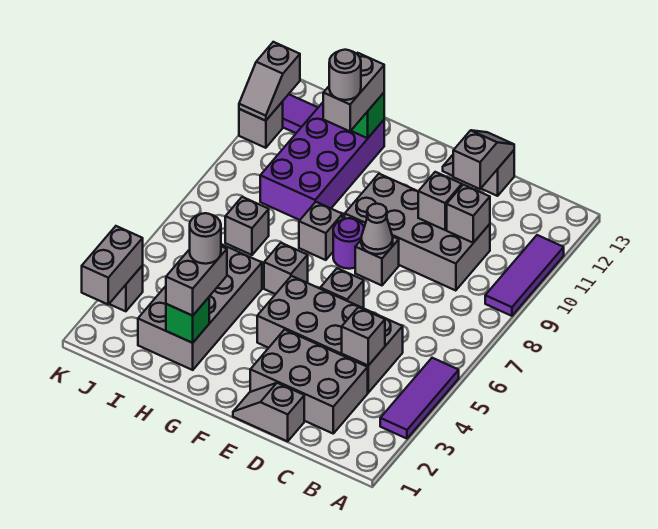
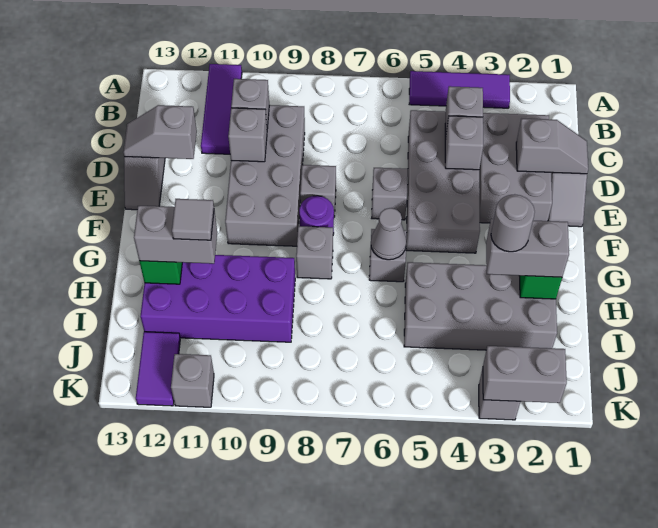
purple 1x3 tile [485,235,564,316] -> purple 1x3 tile turned to [201,64,242,154]
grey 1x1 cone [361,204,393,254] -> grey 1x1 cone moved to [371,208,406,260]
grey 1x1 round brick [329,50,361,100] -> grey 1x1 tile [172,199,214,240]
grey 1x1 brick [225,197,269,255] -> grey 1x1 brick moved to [445,116,483,170]
grey 1x2 slope [239,42,300,121] -> grey 1x2 slope moved to [516,119,588,174]

